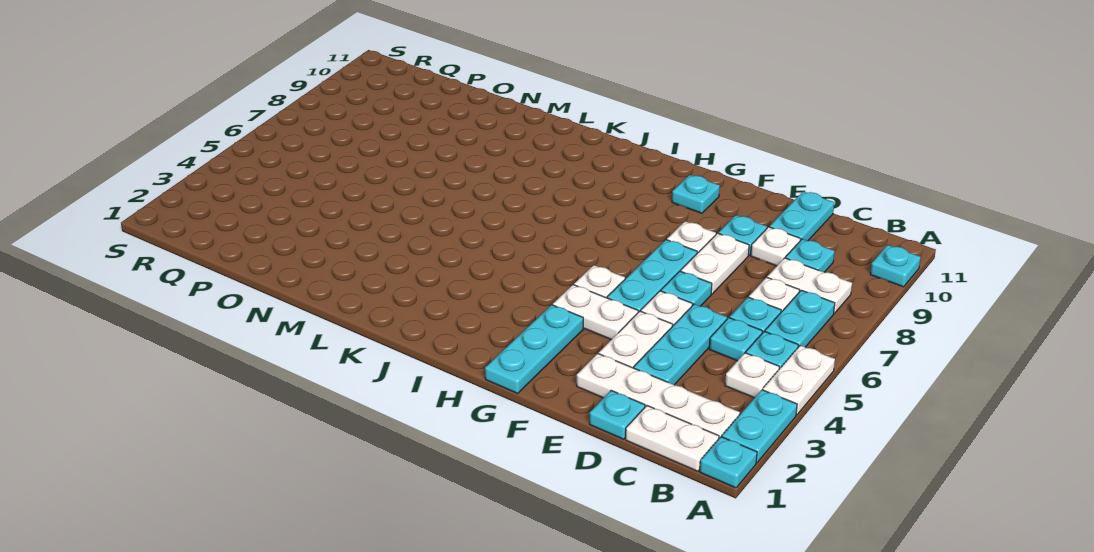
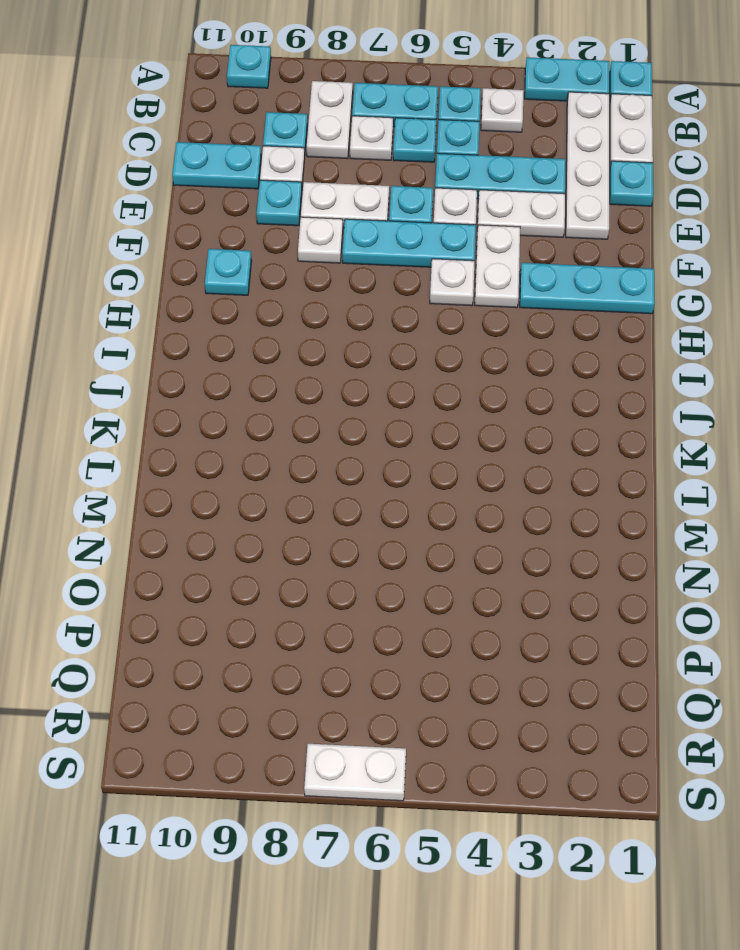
white 1x2 plate [763,345,835,415] -> white 1x2 plate moved to [304,744,406,801]

